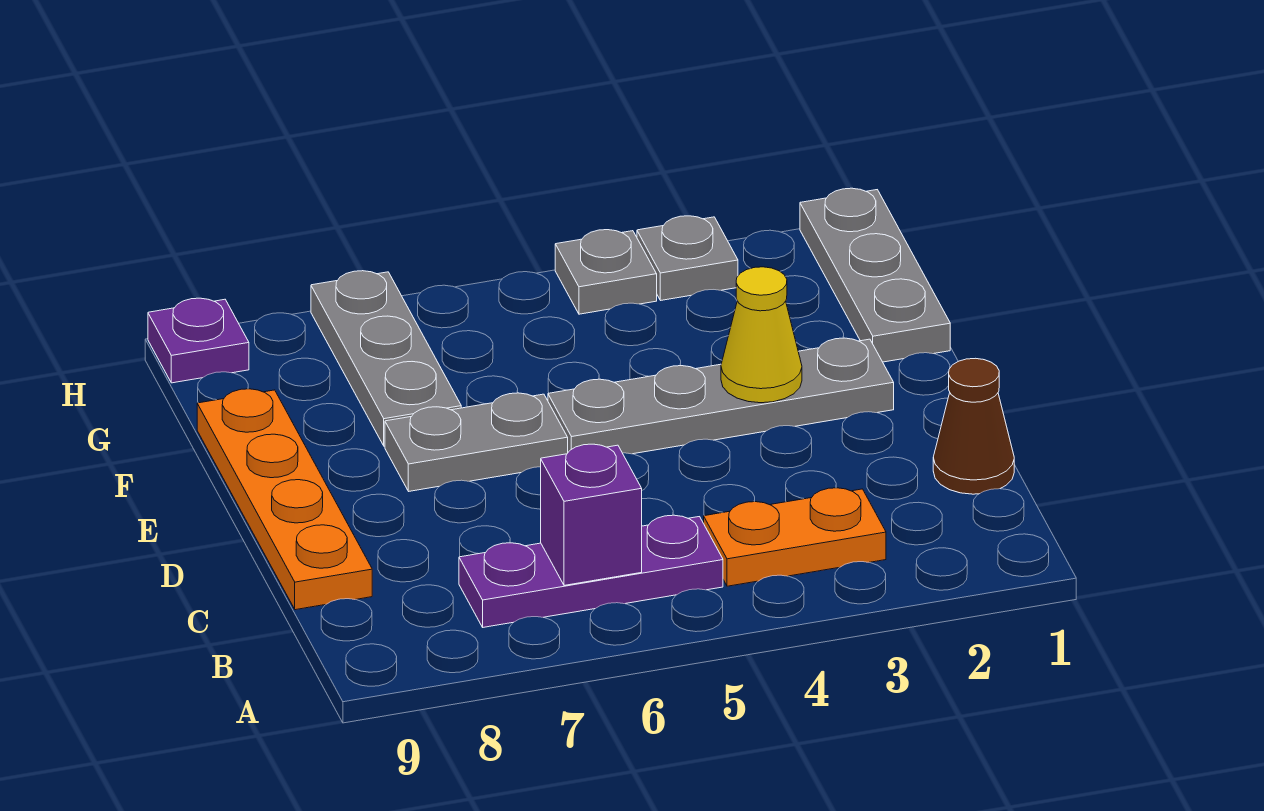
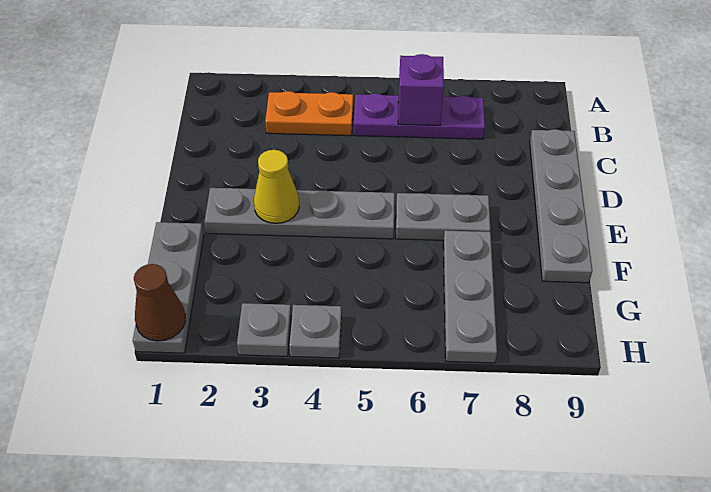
brown 1x1 cone [933,358,1014,494] -> brown 1x1 cone moved to [134,264,185,341]
orange 1x4 plate [197,389,372,610] -> grey 1x4 plate [530,129,592,283]
purple 1x1 plate [148,298,249,383] -> none

